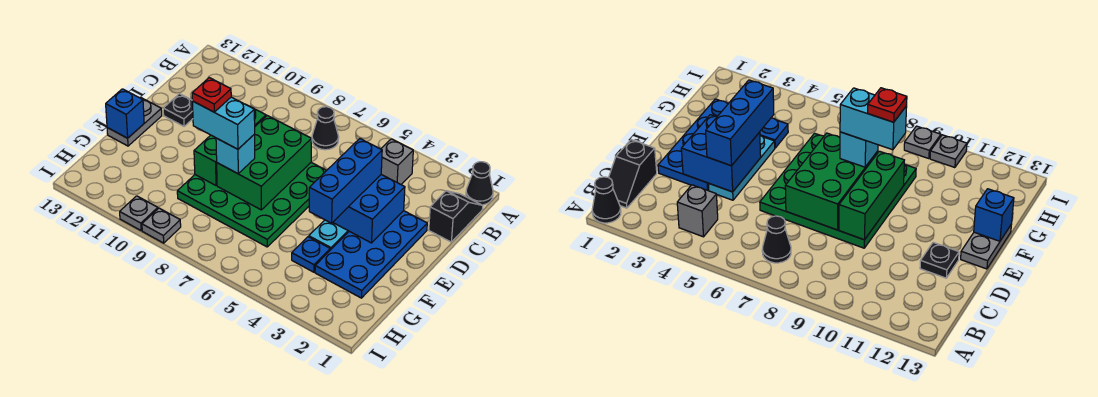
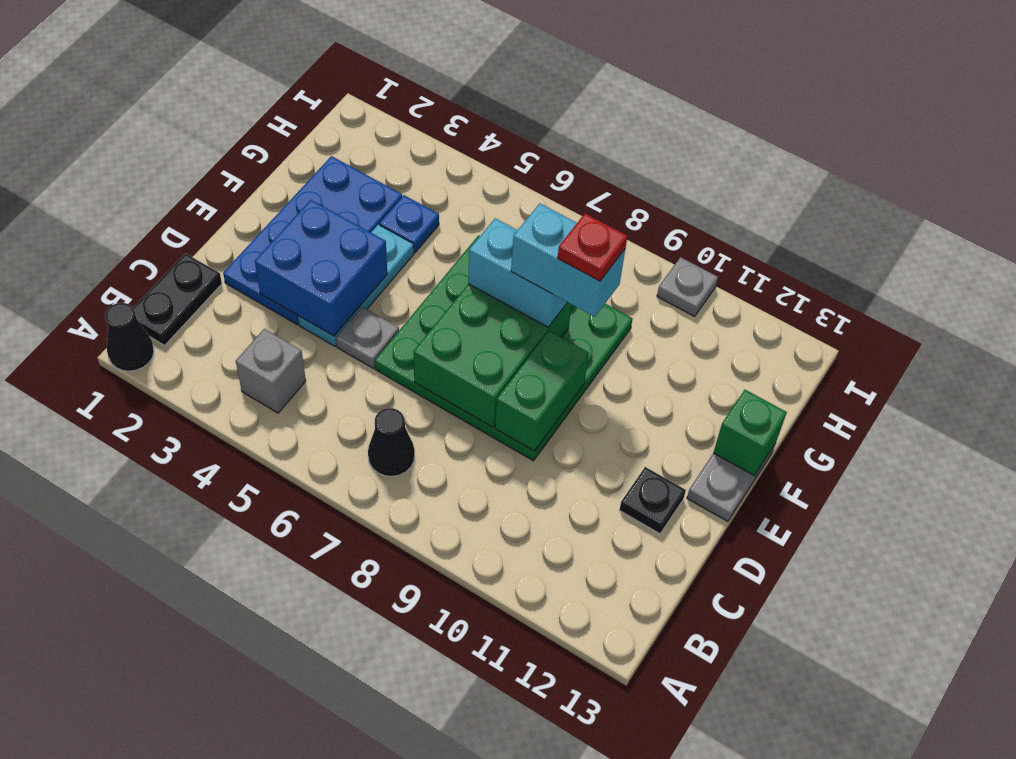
black 1x2 slope [429,191,483,242] -> black 1x2 plate [133,253,222,345]
blue 1x3 brick [309,139,382,223] -> none
green 1x3 brick [194,108,266,185] -> green 1x2 brick [495,331,589,451]
cyan 1x1 brick [216,134,255,174] -> cyan 1x2 brick [468,218,568,327]
blue 1x1 brick [106,89,144,138] -> green 1x1 brick [713,390,787,476]
grey 1x1 plate [142,208,181,243] -> grey 1x1 plate moved to [336,307,399,368]

